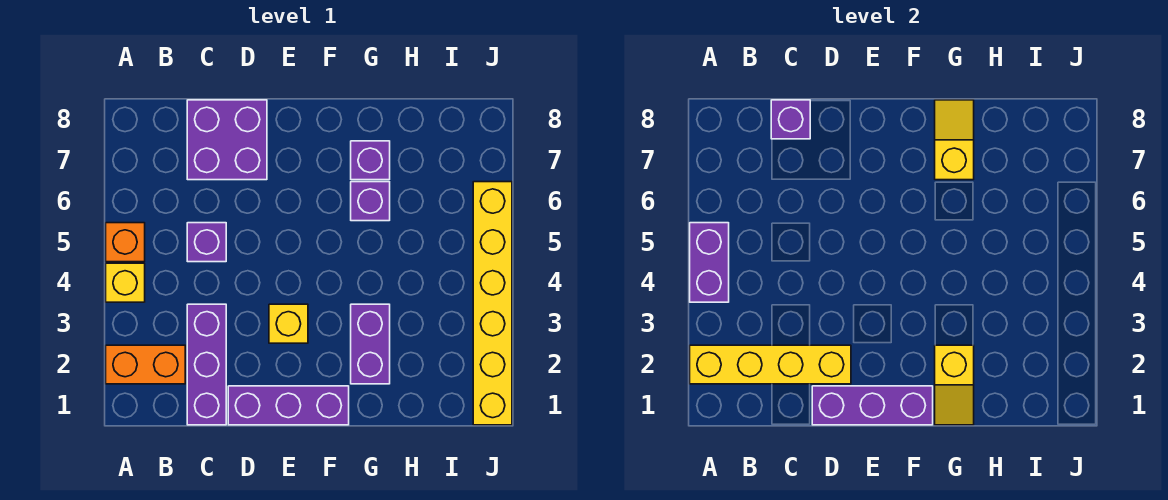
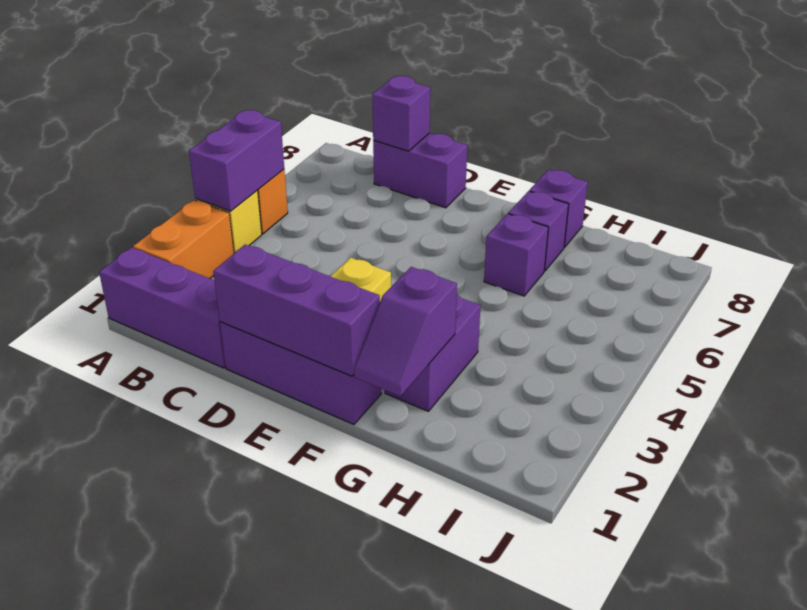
orange 1x2 brick [106,345,185,384] -> orange 1x2 brick turned to [133,200,234,278]
yellow 1x4 brick [690,345,851,384] -> none
purple 1x3 brick [187,304,226,425] -> purple 1x3 brick turned to [99,247,226,368]
purple 1x1 brick [187,223,226,262] -> purple 1x1 brick moved to [529,170,588,247]
purple 2x2 brick [187,100,267,180] -> purple 1x2 brick [373,133,467,208]
yellow 1x2 slope [935,345,974,425] -> purple 1x2 slope [354,267,457,396]
yellow 1x2 slope [935,100,974,180] -> none
yellow 1x6 brick [473,182,512,425] -> none

